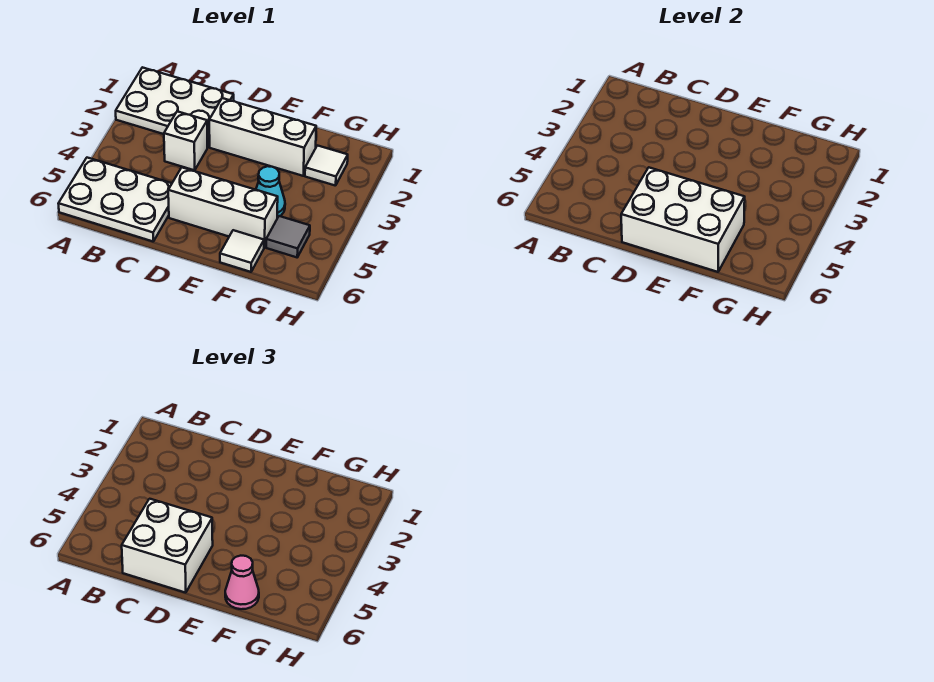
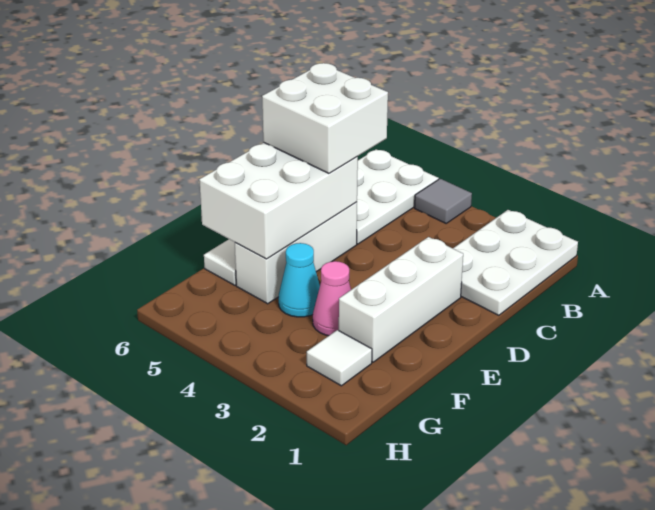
white 1x1 brick [164,111,207,170] -> none
pink 1x1 cone [225,556,259,609] -> pink 1x1 cone moved to [313,261,351,336]
grey 1x1 tile [266,216,310,257] -> grey 1x1 tile moved to [415,179,472,223]

